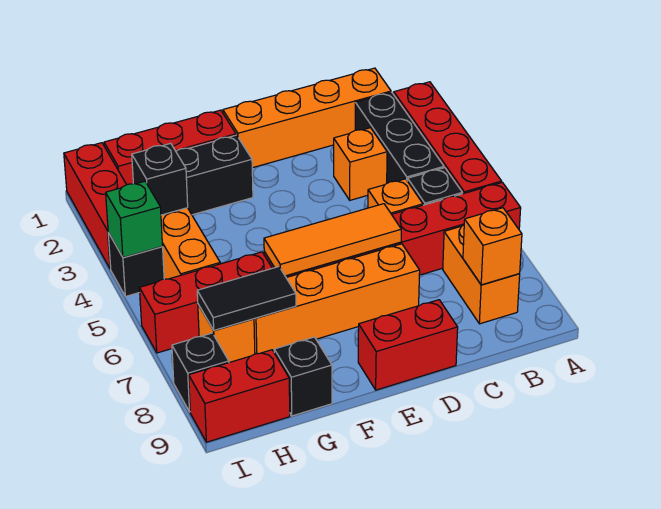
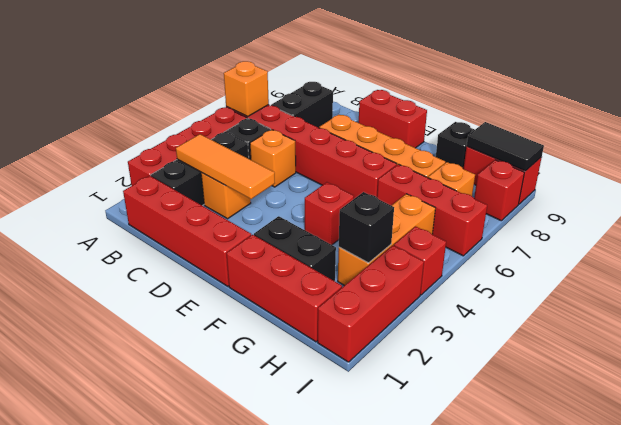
orange 1x4 brick [223,68,391,168] -> red 1x4 brick [123,176,251,286]
orange 1x2 brick [443,225,520,324] -> black 1x2 brick [271,82,333,128]
orange 1x1 brick [463,208,522,285] -> orange 1x1 brick moved to [224,61,269,117]
orange 1x3 tile [264,204,401,276] -> orange 1x3 tile moved to [176,134,275,199]
none -> red 1x1 brick [305,182,354,245]
black 1x2 tile [197,267,296,330] -> black 1x2 tile moved to [467,122,544,171]
black 1x1 brick [108,233,164,296] -> red 1x1 brick [394,226,446,295]
green 1x1 brick [106,181,162,258] -> none
black 1x1 brick [172,333,229,412] -> red 1x1 brick [474,160,524,221]

